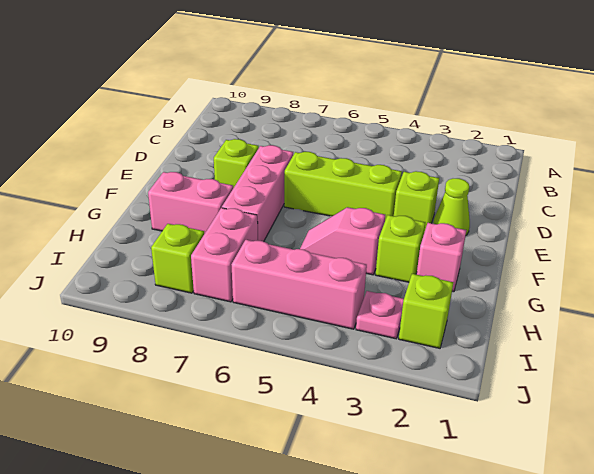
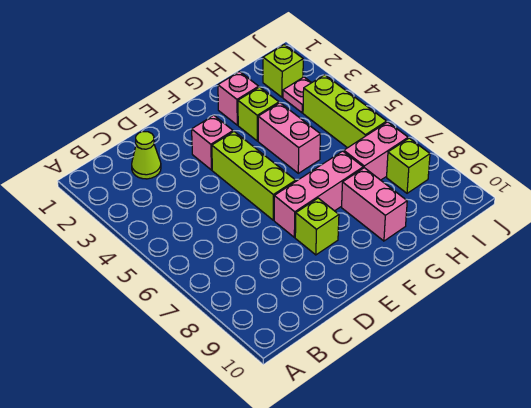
lime 1x1 cone [433,178,470,235] -> lime 1x1 cone moved to [132,132,161,179]
lime 1x1 brick [394,171,439,232] -> pink 1x1 brick [192,115,233,170]
pink 1x2 slope [300,207,385,275] -> pink 1x2 brick [258,103,321,173]
pink 1x3 brick [231,240,367,329] -> lime 1x3 brick [303,75,387,148]

